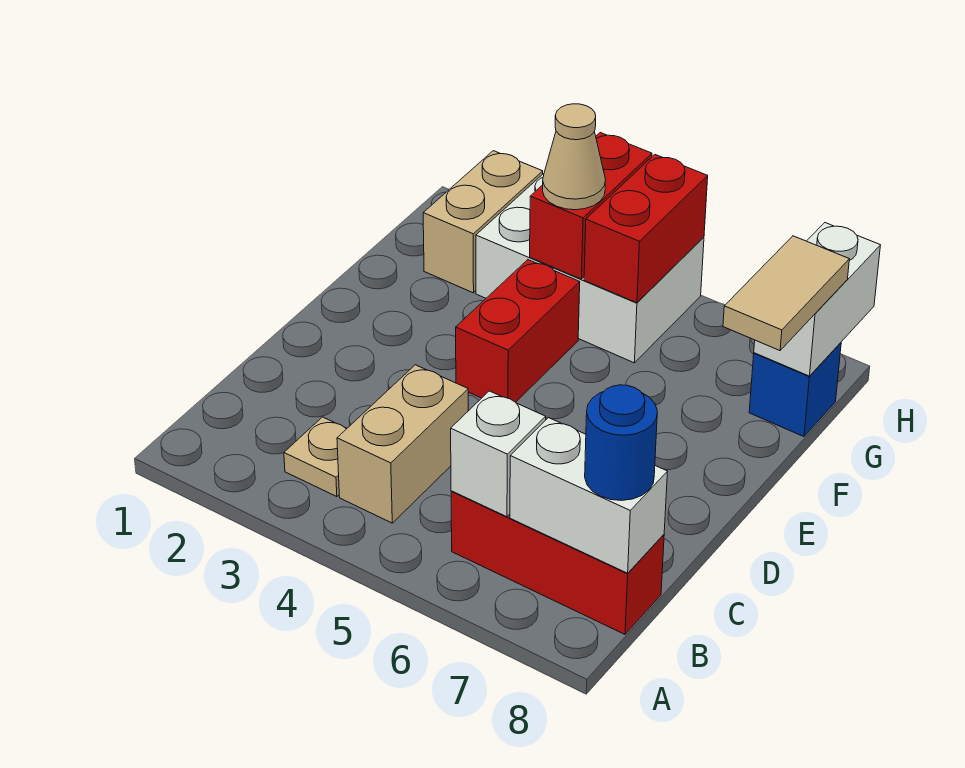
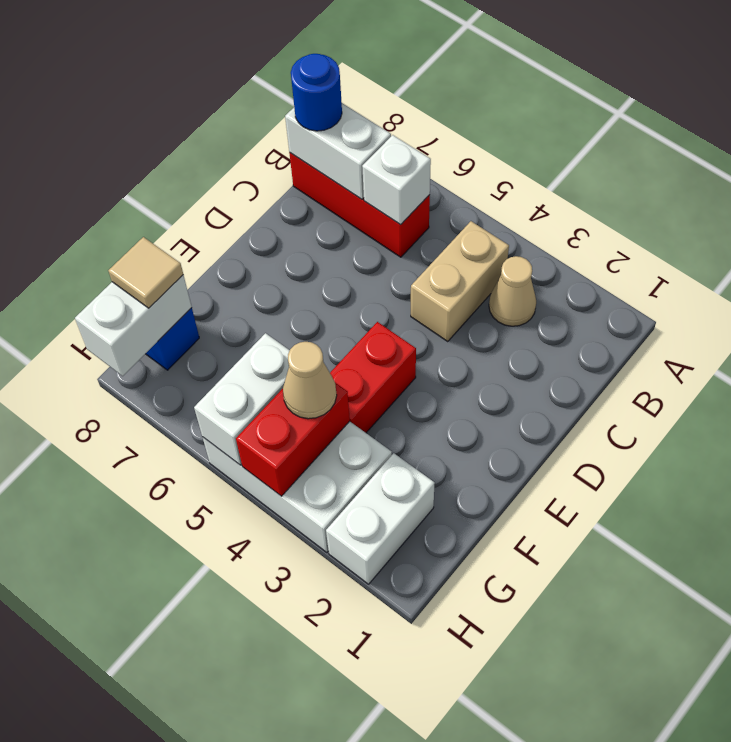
tan 1x1 plate [284,417,347,497] -> tan 1x1 cone [489,256,536,326]
tan 1x2 tile [723,236,849,351] -> tan 1x1 tile [108,237,183,308]
tan 1x2 brick [423,151,543,293] -> white 1x2 brick [326,453,435,584]
red 1x2 brick [584,155,708,303] -> white 1x2 brick [194,333,290,465]

